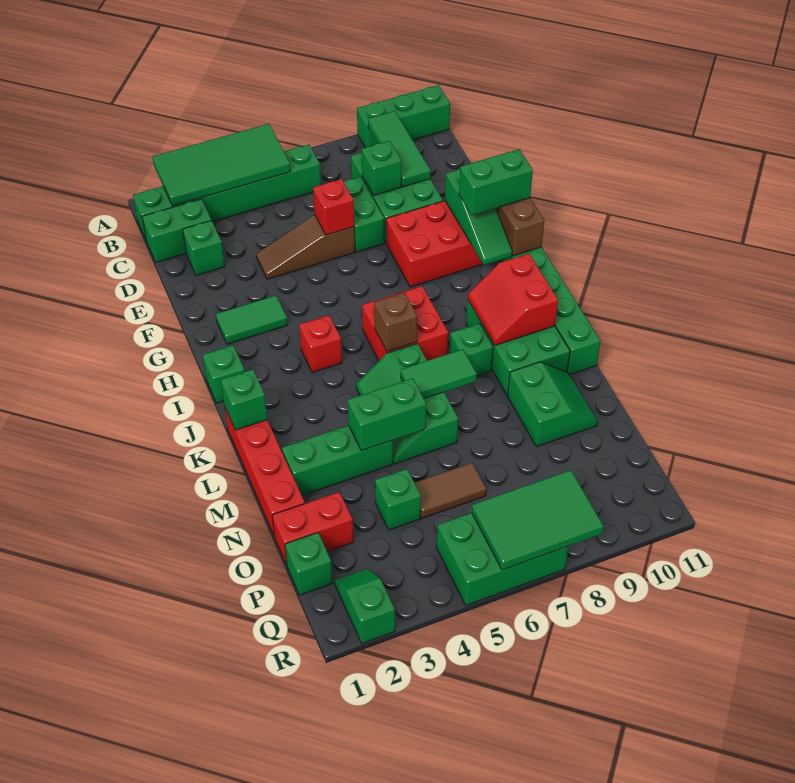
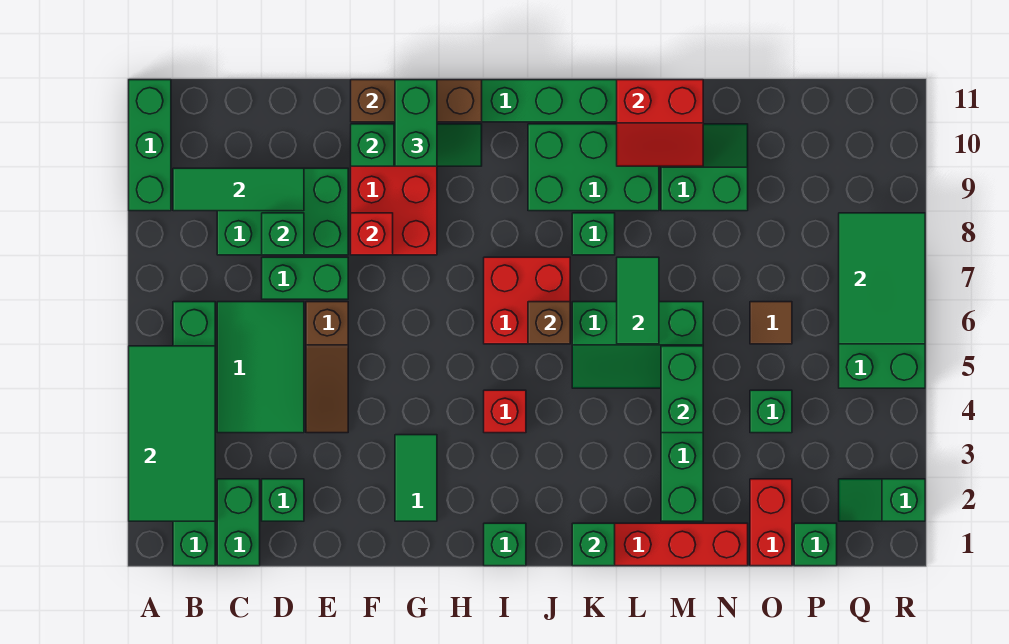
none -> green 2x3 tile [217,302,304,433]
red 1x1 brick [313,179,354,235] -> red 1x1 brick moved to [351,213,393,255]
red 2x2 slope [468,254,558,345] -> red 2x2 slope moved to [617,80,703,166]
brown 1x2 tile [415,463,486,518] -> brown 1x1 tile [750,302,792,344]

